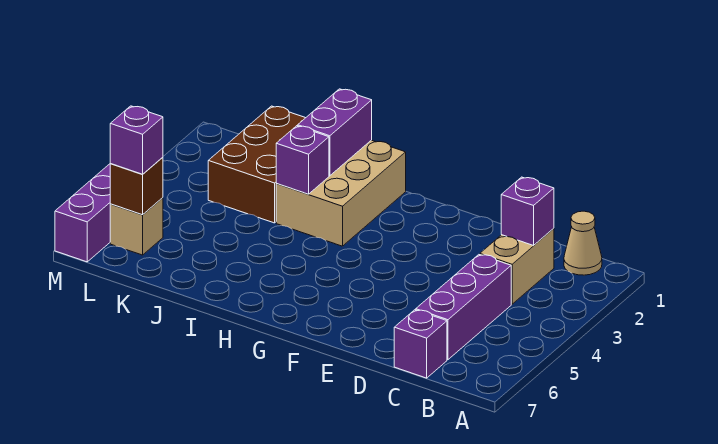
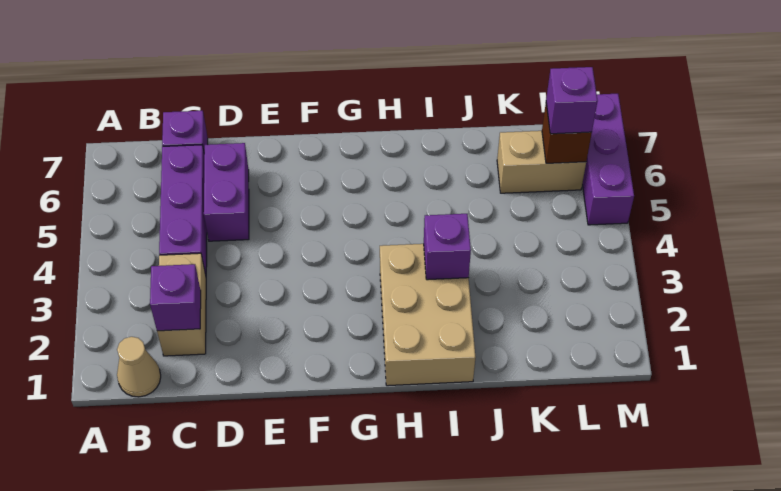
purple 1x2 brick [298,89,372,176] -> purple 1x2 brick moved to [204,143,249,241]
brown 2x3 brick [208,106,305,223] -> none
tan 1x1 brick [110,198,163,255] -> tan 1x2 brick [497,131,586,193]

